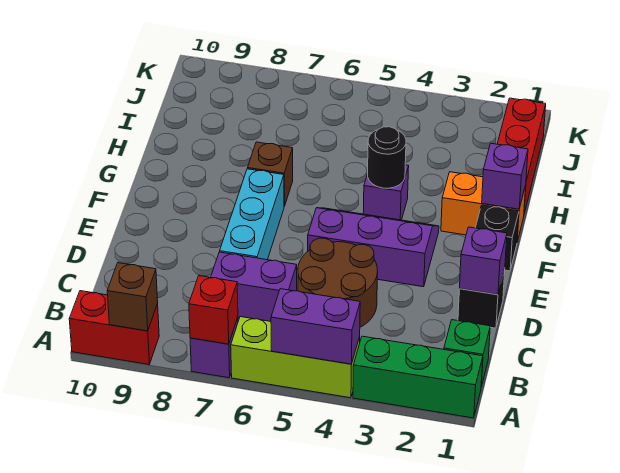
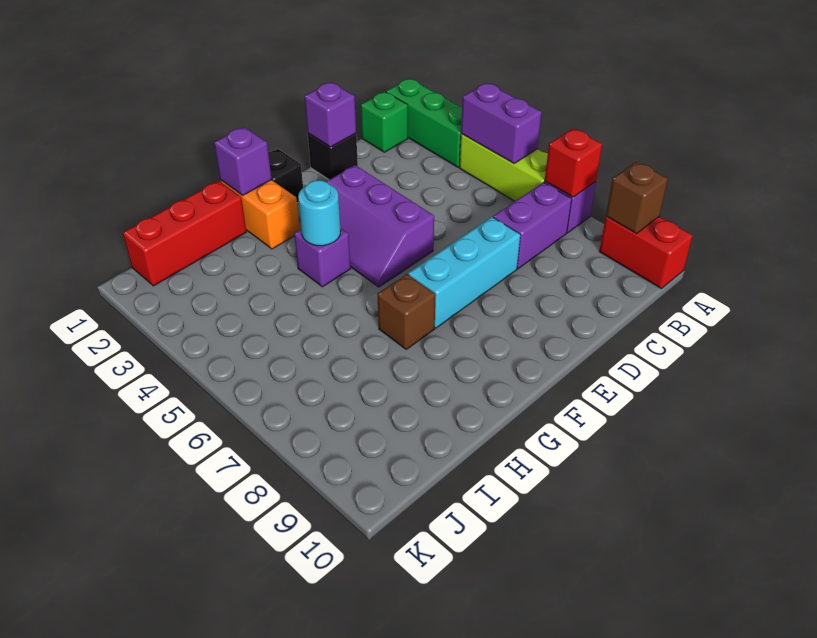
brown 2x2 round brick [298,238,378,327] -> none
purple 1x2 brick [211,252,297,321] -> purple 1x2 brick turned to [493,182,572,269]
black 1x1 round brick [368,127,406,188] -> cyan 1x1 round brick [298,180,341,246]

